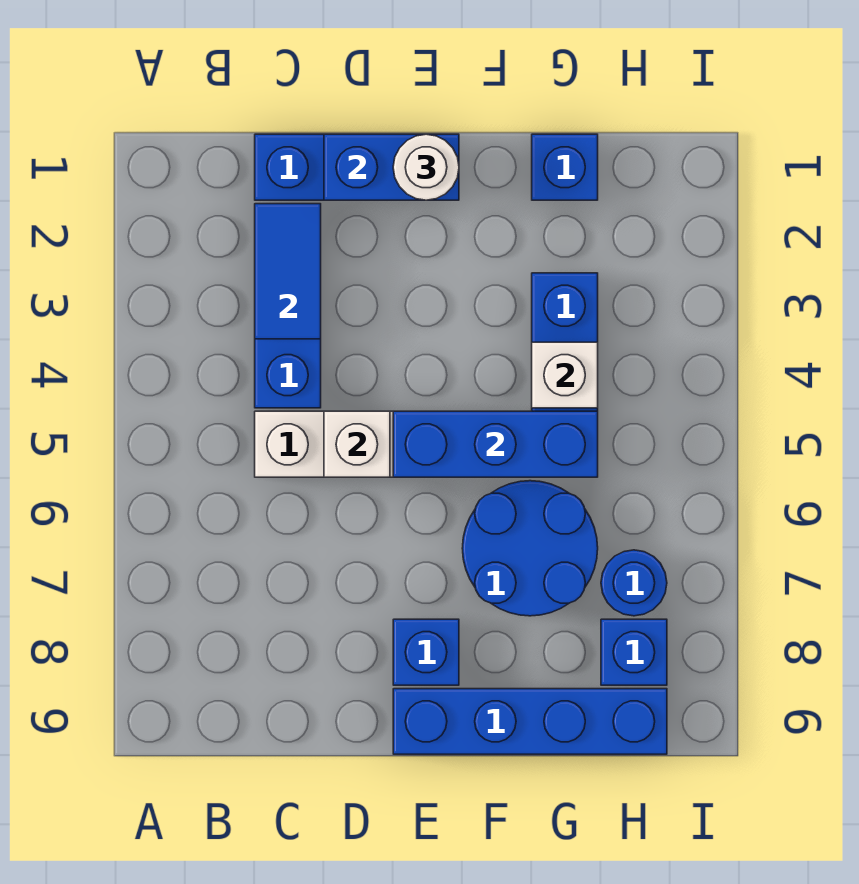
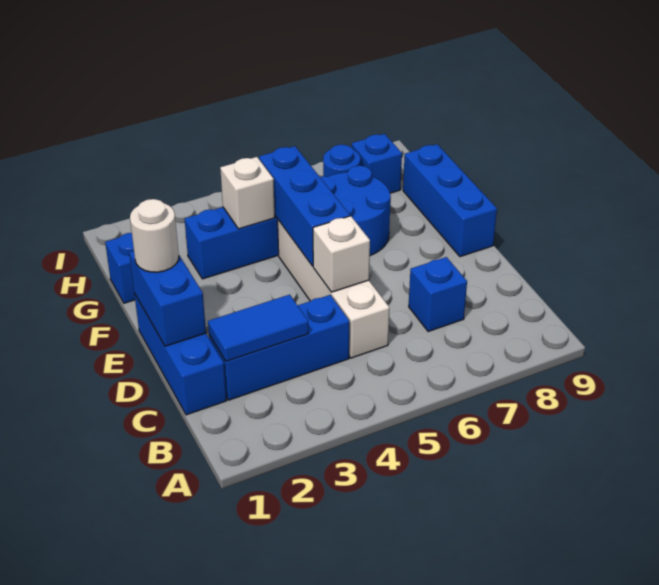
blue 1x1 brick [393,619,459,685] -> blue 1x1 brick moved to [409,257,467,332]
blue 1x4 brick [393,689,667,754] -> blue 1x3 brick [403,144,497,257]

